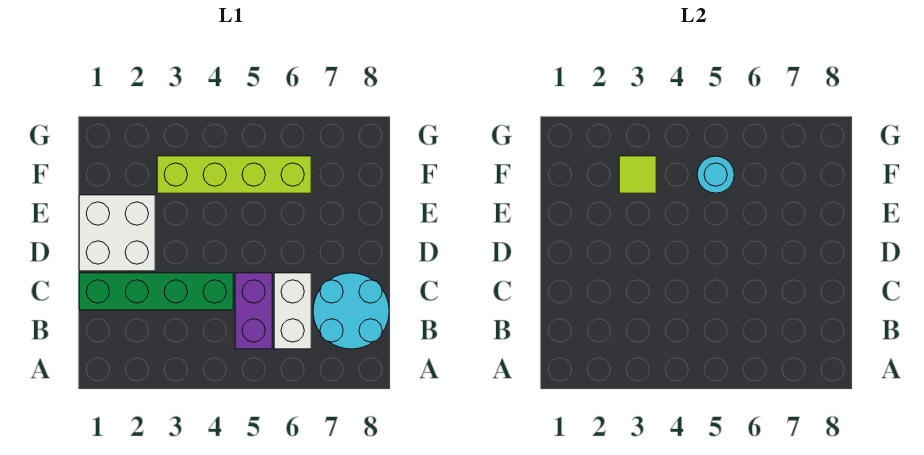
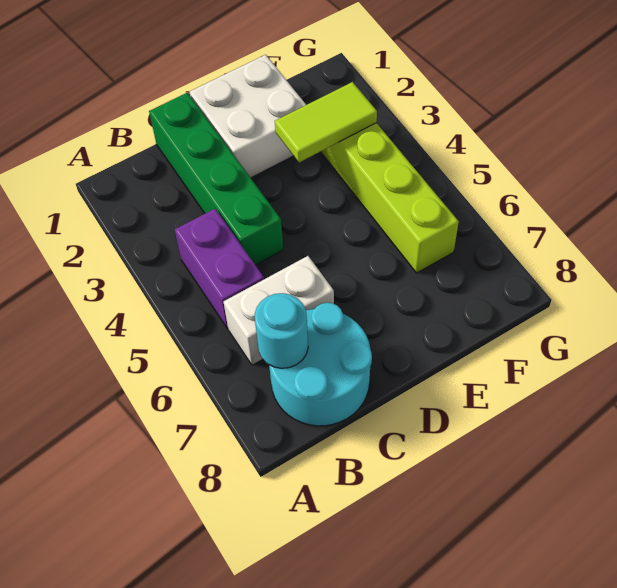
purple 1x2 brick [235,273,272,349] -> purple 1x2 brick turned to [175,209,264,328]
lime 1x1 tile [619,156,656,193] -> lime 1x2 tile [275,82,377,162]
cyan 1x1 round brick [697,156,734,193] -> cyan 1x1 round brick moved to [255,293,308,368]

